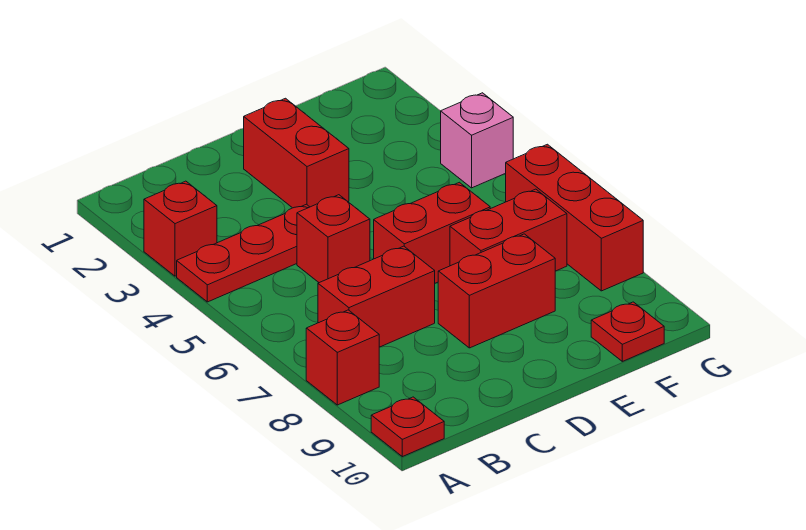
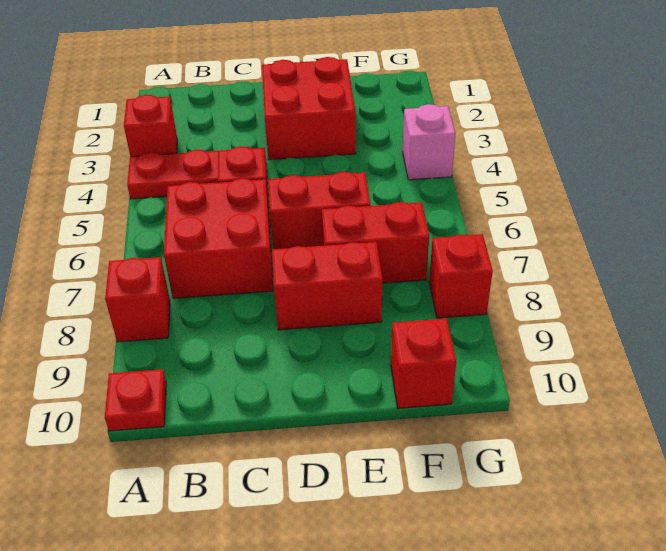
red 1x2 brick [318,246,435,347] -> red 2x2 brick [164,179,273,298]
red 1x2 brick [244,98,349,208] -> red 2x2 brick [262,57,356,160]
red 1x1 plate [591,302,664,361] -> red 1x1 brick [391,318,456,408]
red 1x3 brick [506,144,643,291] -> red 1x1 brick [429,234,493,318]

